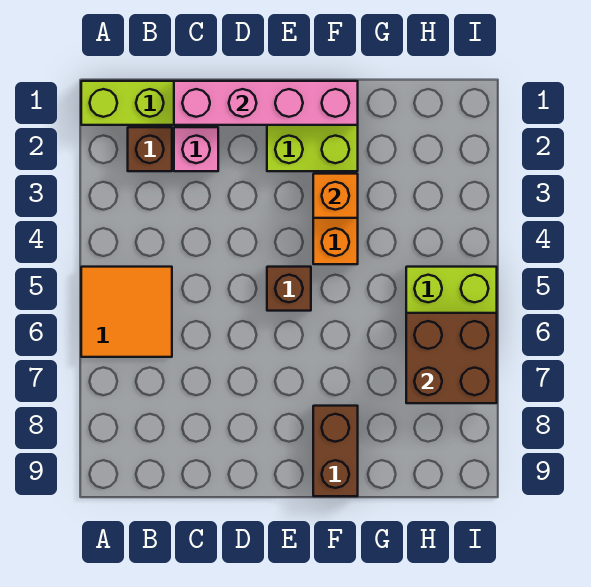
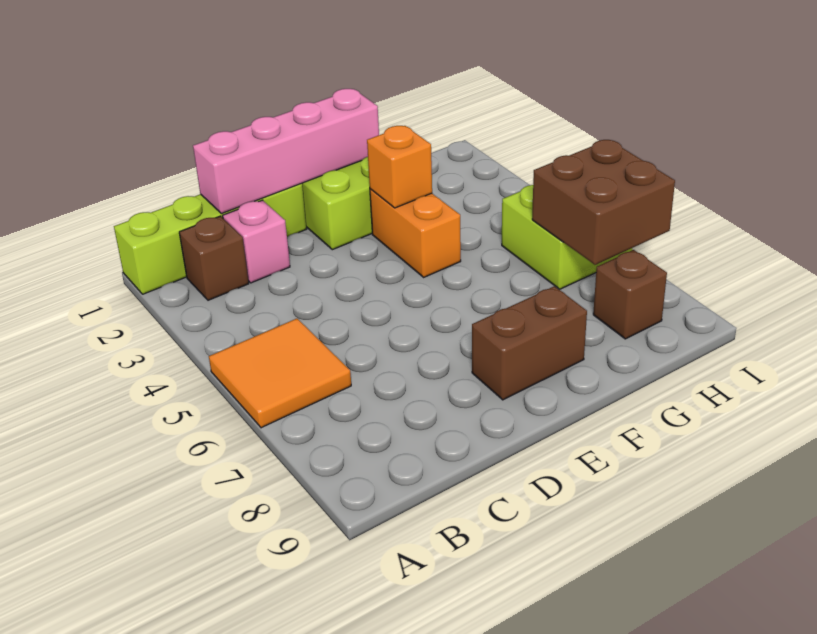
brown 1x1 brick [267,267,311,311] -> brown 1x1 brick moved to [593,250,667,339]
brown 1x2 brick [313,406,358,496] -> brown 1x2 brick turned to [472,286,587,400]

